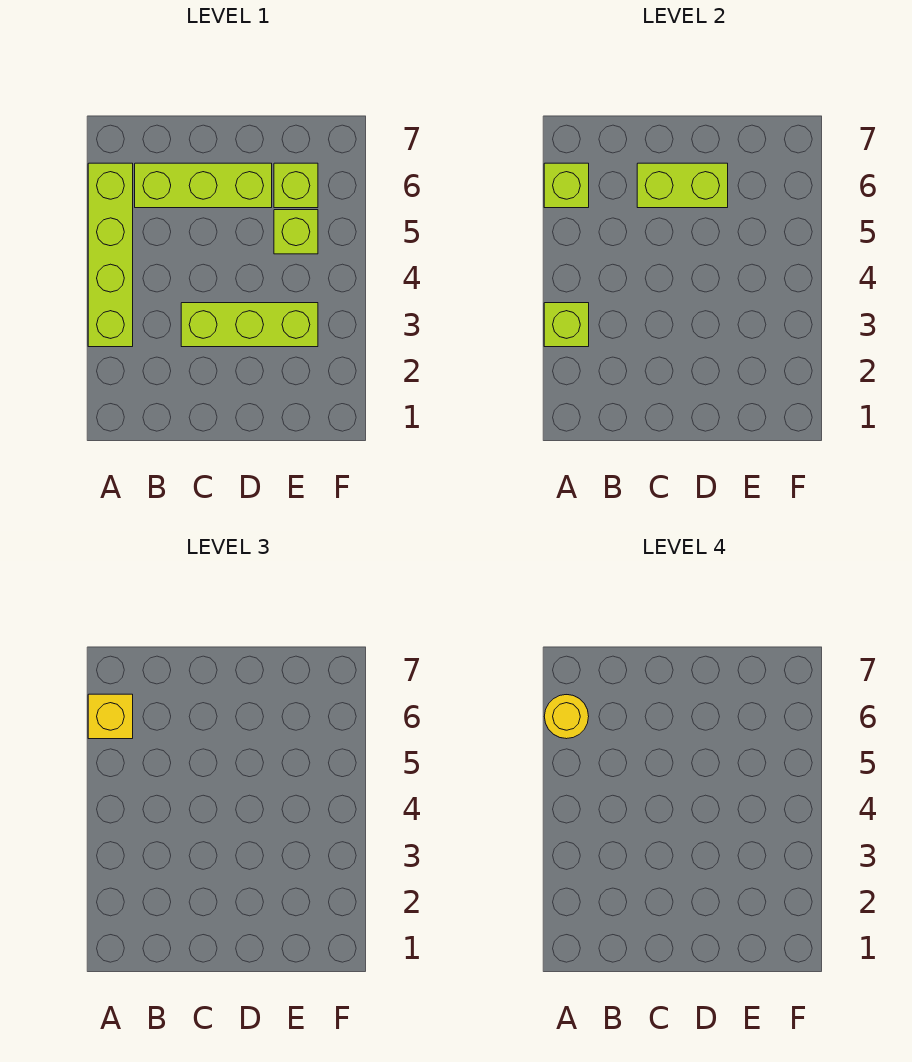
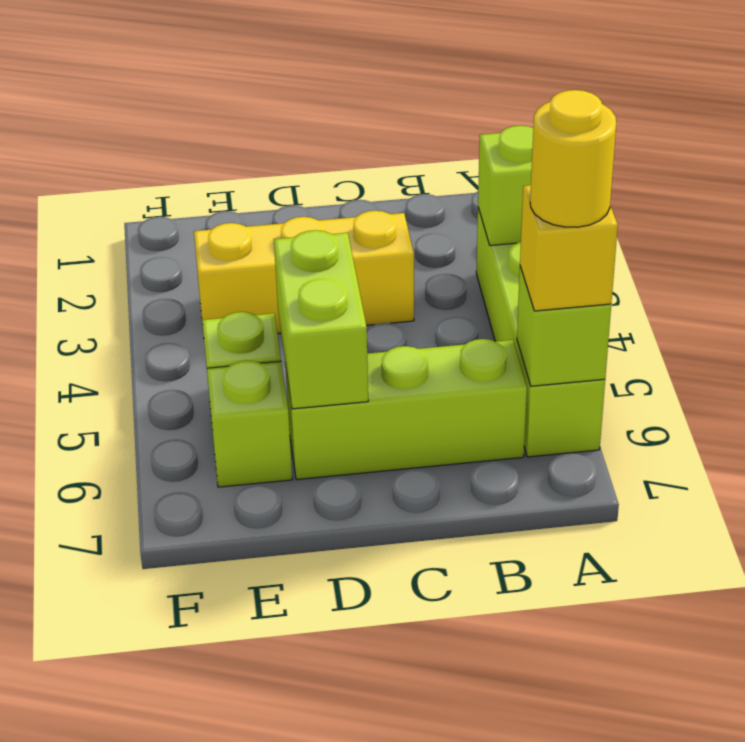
lime 1x3 brick [181,303,318,347] -> yellow 1x3 brick [194,211,414,335]
lime 1x2 brick [637,163,728,208] -> lime 1x2 brick turned to [274,230,368,409]

